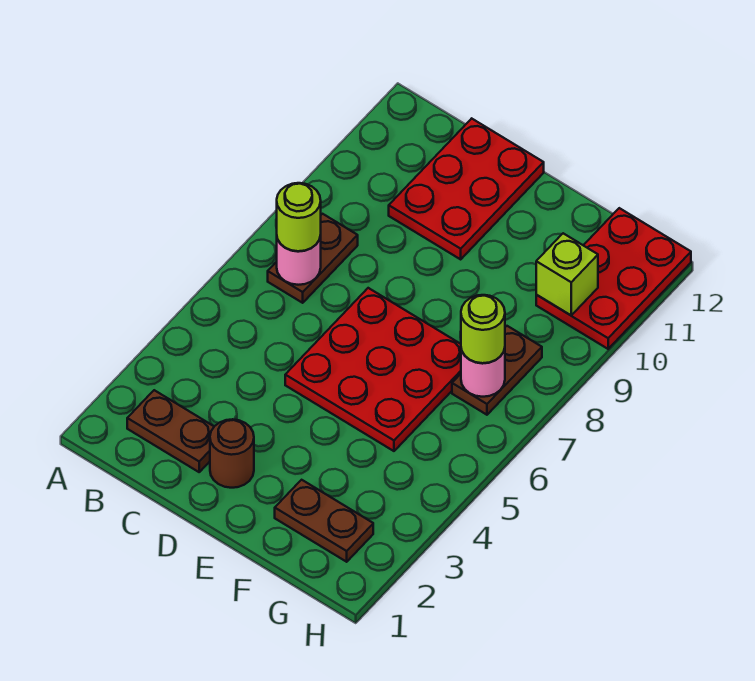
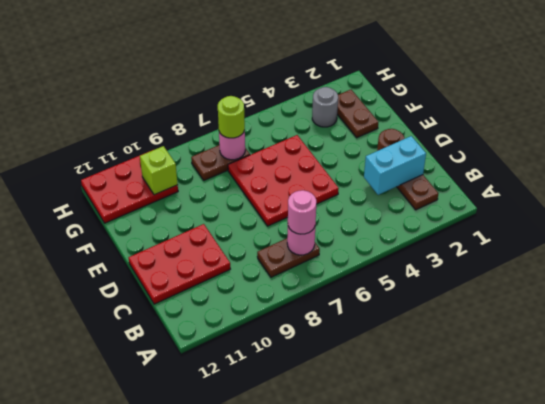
lime 1x1 round brick [277,183,321,251] -> pink 1x1 round brick [288,190,316,234]
none -> cyan 1x2 brick [364,136,426,195]
none -> grey 1x1 round brick [312,87,338,127]

